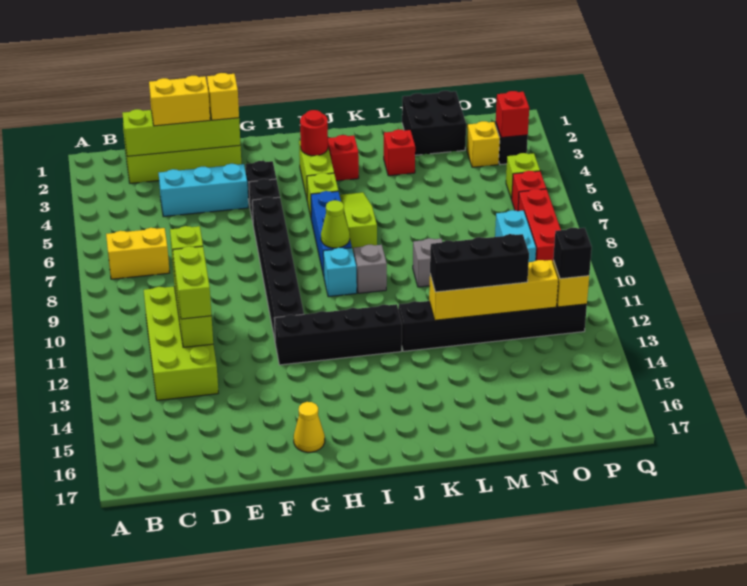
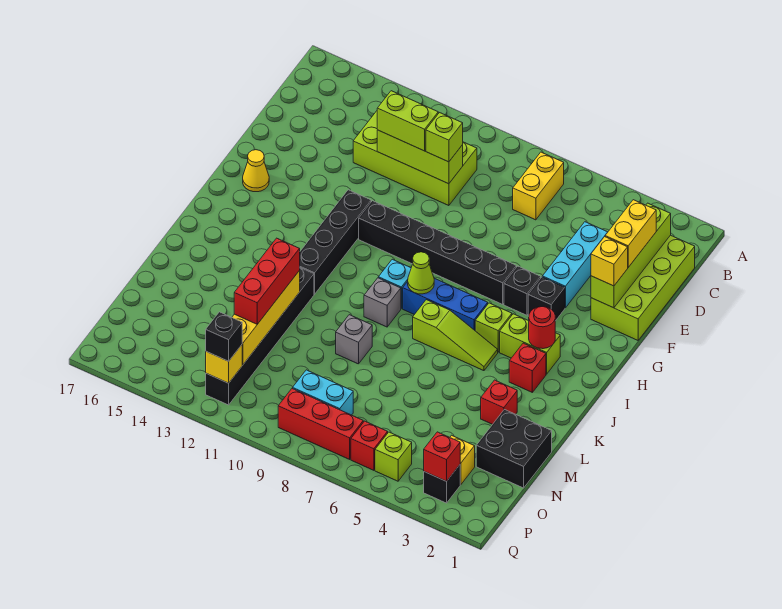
black 1x3 brick [430,234,529,292] -> red 1x3 brick [234,238,300,324]

